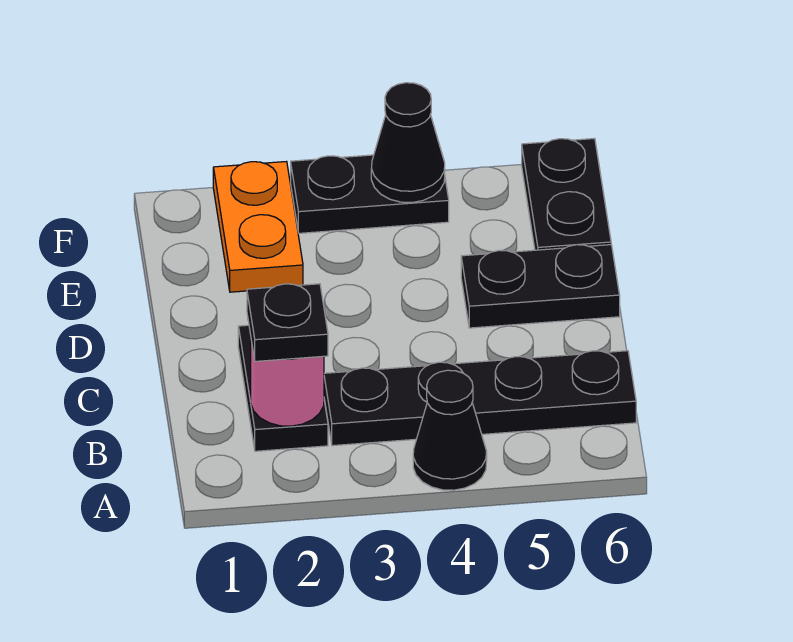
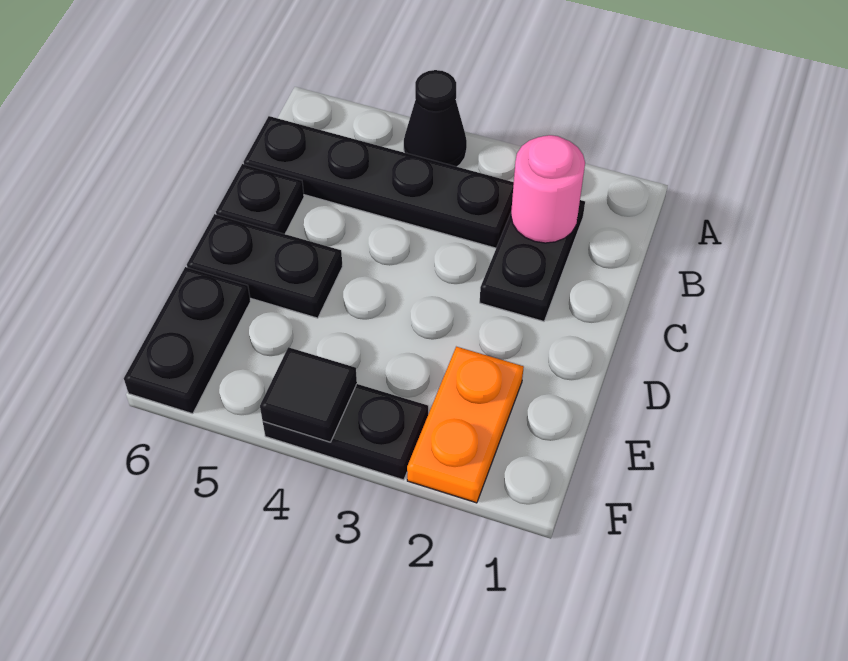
black 1x1 plate [247,284,328,361] -> black 1x1 plate moved to [216,164,304,234]
black 1x1 cone [371,83,445,203] -> black 1x1 tile [260,347,357,442]

